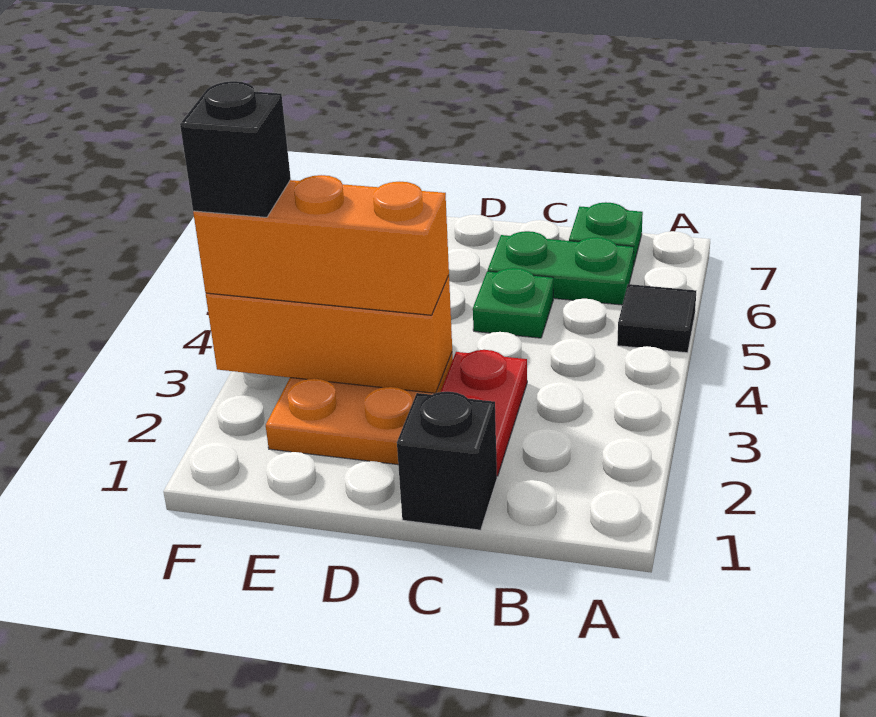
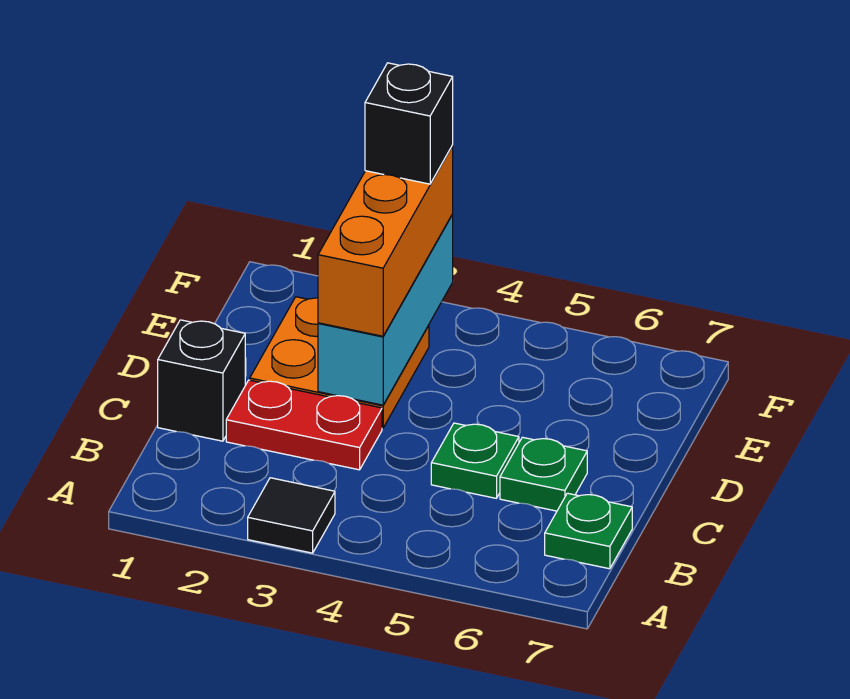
black 1x1 tile [617,284,696,353] -> black 1x1 tile moved to [248,478,335,553]
green 1x2 plate [488,231,634,305] -> green 1x1 plate [500,437,587,511]
orange 1x3 brick [206,276,452,393] -> cyan 1x3 brick [318,215,453,405]

